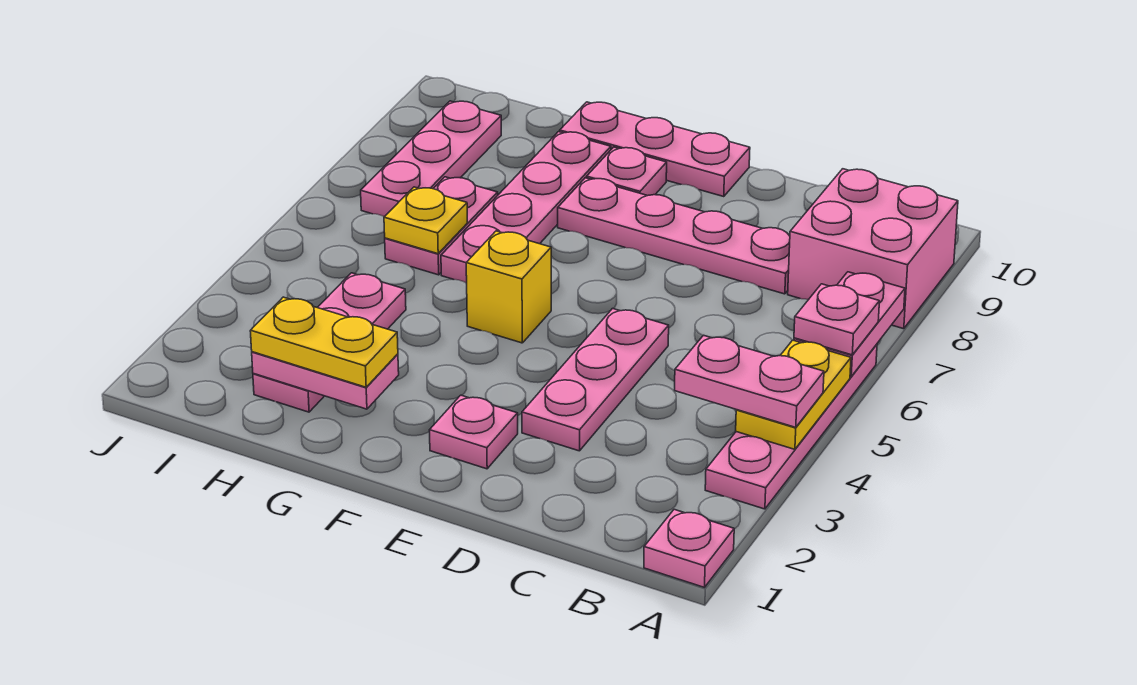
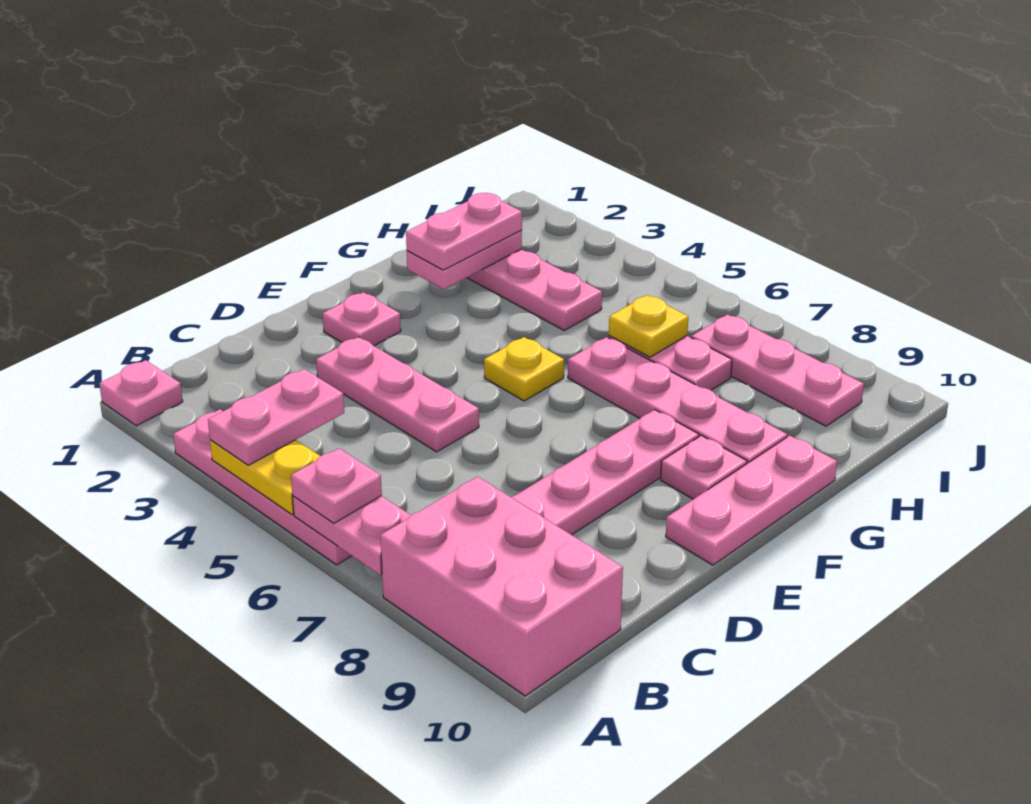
pink 2x2 brick [788,169,958,329] -> pink 2x3 brick [380,477,623,696]
yellow 1x1 brick [466,231,551,343] -> yellow 1x1 plate [484,337,564,401]
yellow 1x2 plate [250,297,398,387] -> pink 1x2 plate [406,193,522,270]

